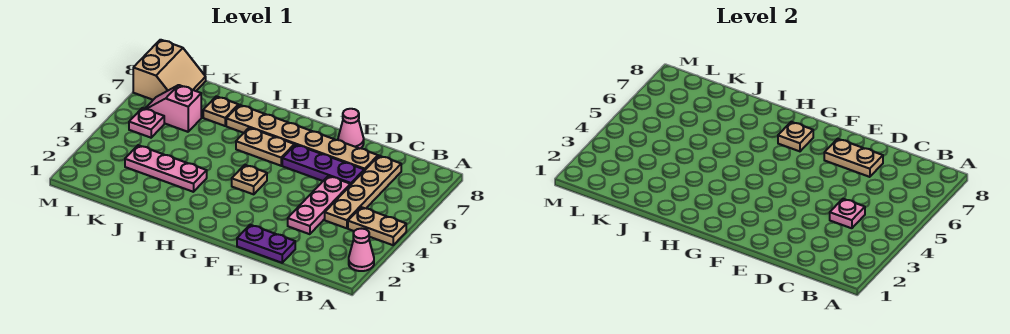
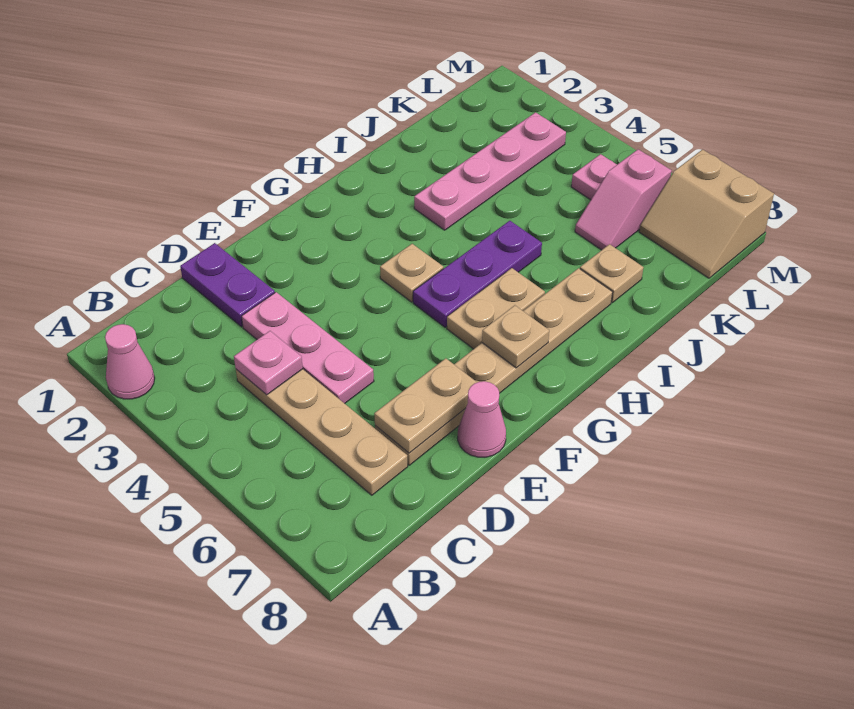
tan 1x2 plate [348,207,406,245] -> none
purple 1x2 plate [237,225,295,263] -> purple 1x2 plate turned to [180,243,275,327]
purple 1x3 plate [282,145,364,185] -> purple 1x3 plate moved to [413,221,542,327]
pink 1x3 plate [125,145,207,192] -> pink 1x4 plate [414,112,566,230]
pink 1x2 slope [145,85,201,132] -> pink 1x2 slope turned to [575,149,672,250]

